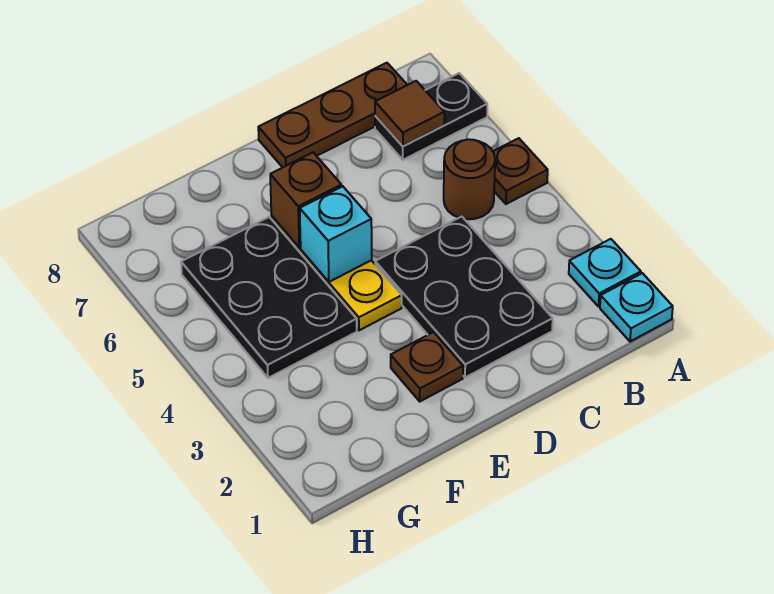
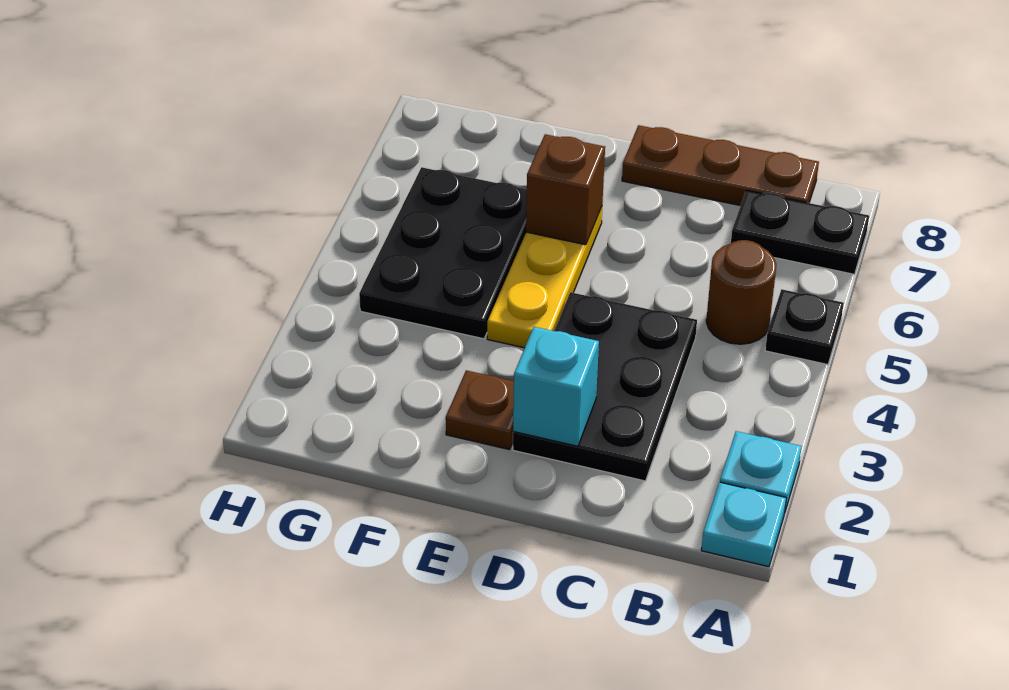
brown 1x1 plate [493,138,548,204] -> black 1x1 plate [765,289,844,365]
brown 1x1 tile [375,81,444,146] -> none
cyan 1x1 brick [300,186,372,282] -> cyan 1x1 brick moved to [513,327,599,446]

